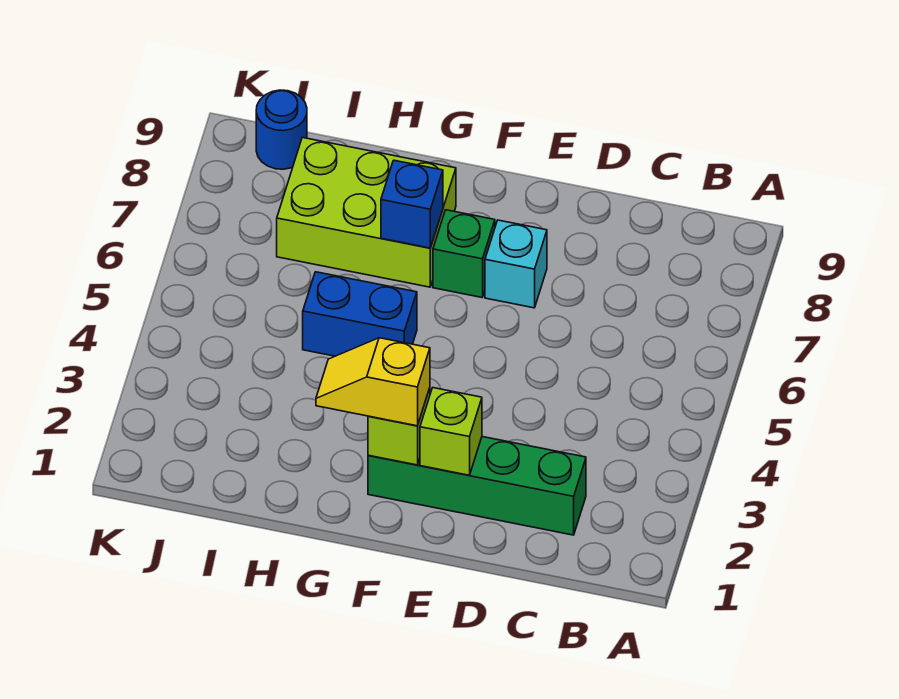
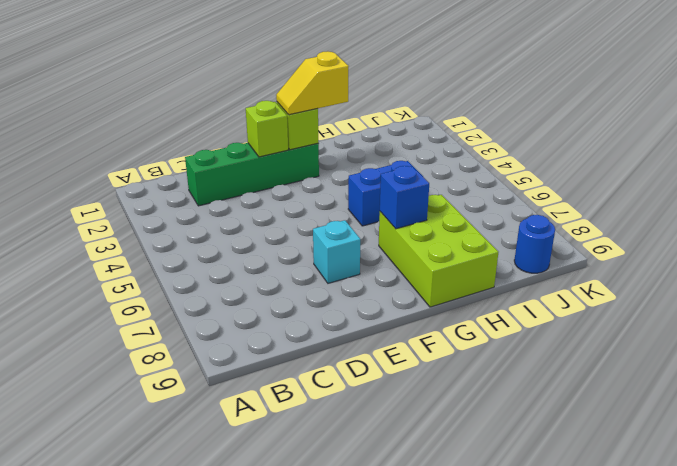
yellow 1x2 slope [316,338,430,426] -> yellow 1x2 slope turned to [276,51,349,115]
green 1x1 brick [433,210,495,297] -> none
lime 2x3 brick [277,138,456,287] -> lime 2x3 brick turned to [379,195,498,307]

